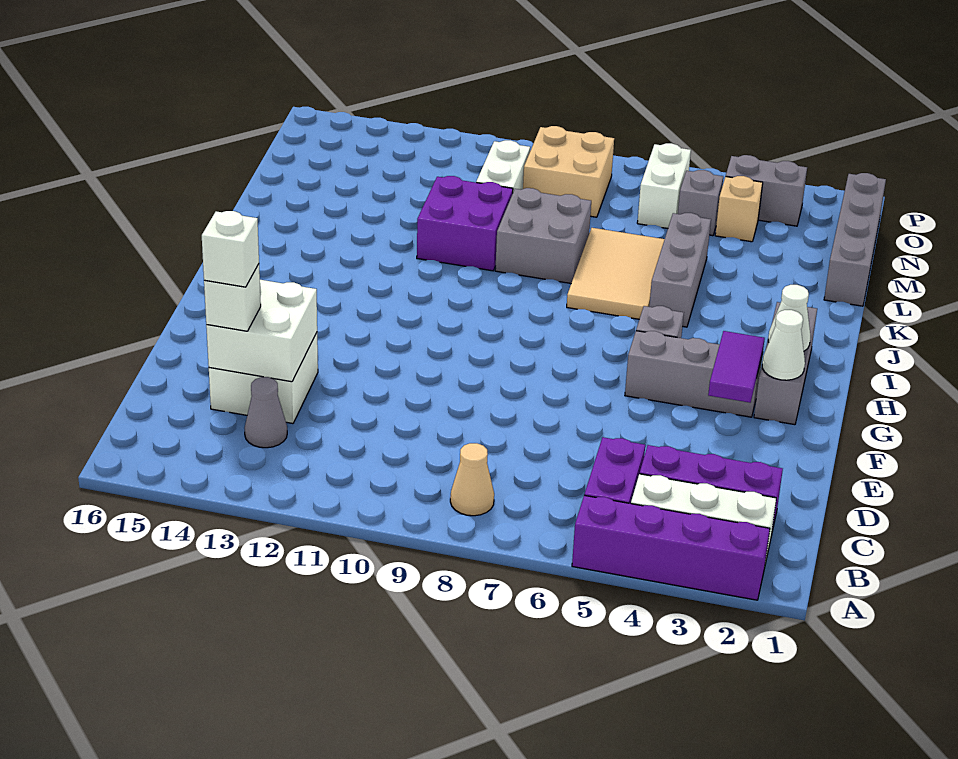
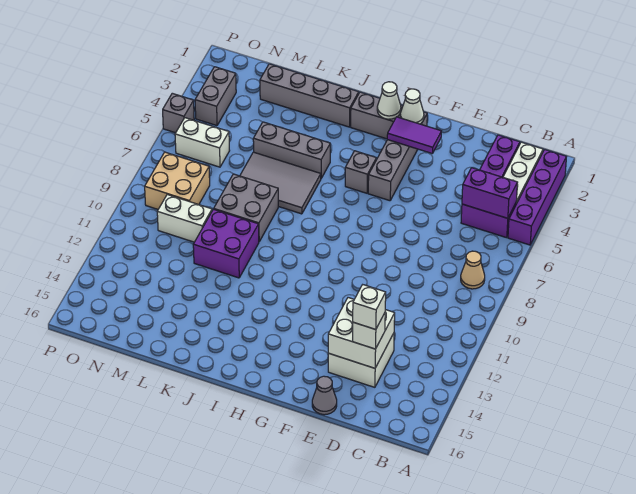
none -> purple 1x2 brick [462,168,517,218]
grey 1x1 cone [245,377,287,448] -> grey 1x1 cone moved to [312,376,337,415]
tan 2x3 tile [567,228,665,319] -> grey 2x3 tile [240,152,321,214]
grey 1x4 brick [824,173,886,306] -> grey 1x4 brick moved to [260,64,359,127]
tan 1x1 brick [715,176,763,242] -> none
grey 1x1 brick [678,170,723,236] -> grey 1x1 brick moved to [163,93,194,133]

